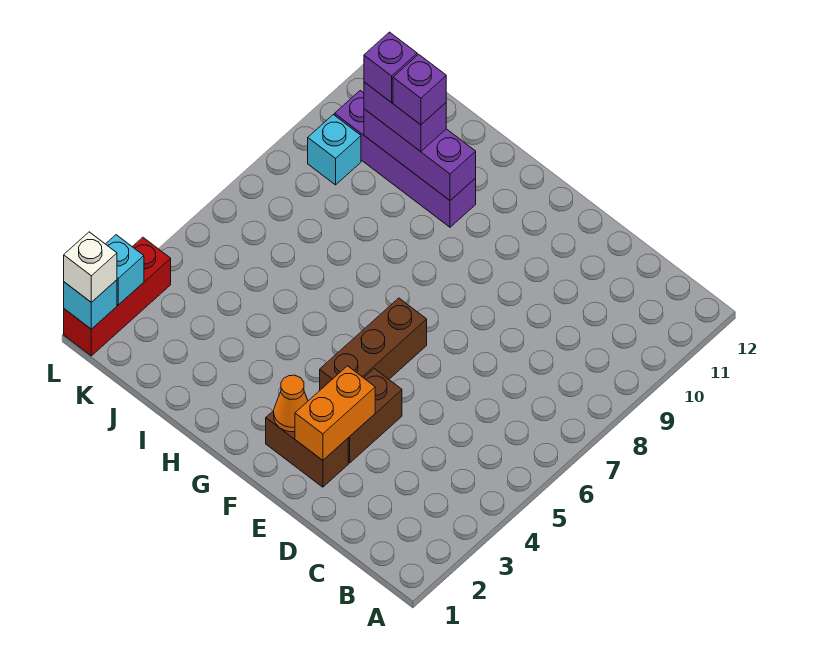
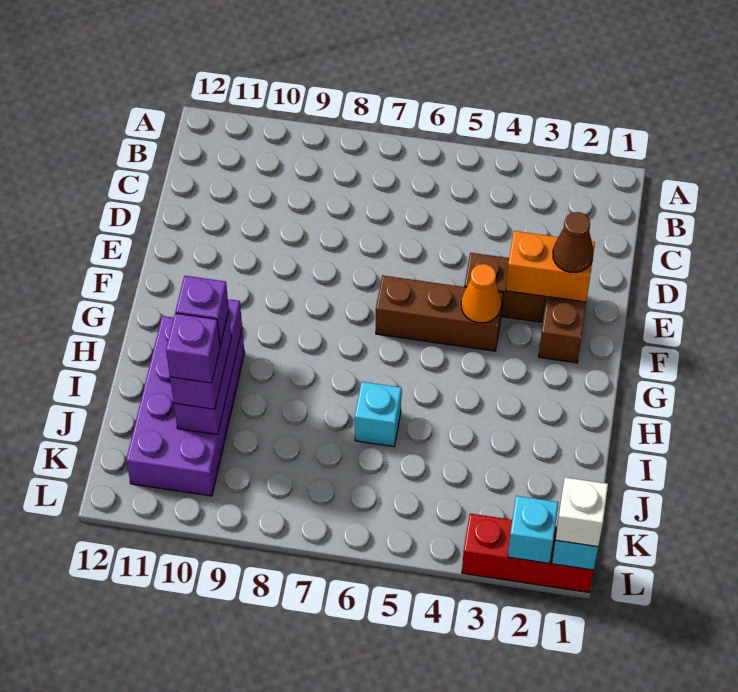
none -> brown 1x1 cone [553,212,594,272]
orange 1x1 cone [274,375,308,432] -> orange 1x1 cone moved to [461,264,501,323]
purple 1x4 brick [335,91,476,227] -> purple 2x4 brick [126,316,245,496]
cyan 1x1 brick [308,115,361,185] -> cyan 1x1 brick moved to [355,382,401,447]

